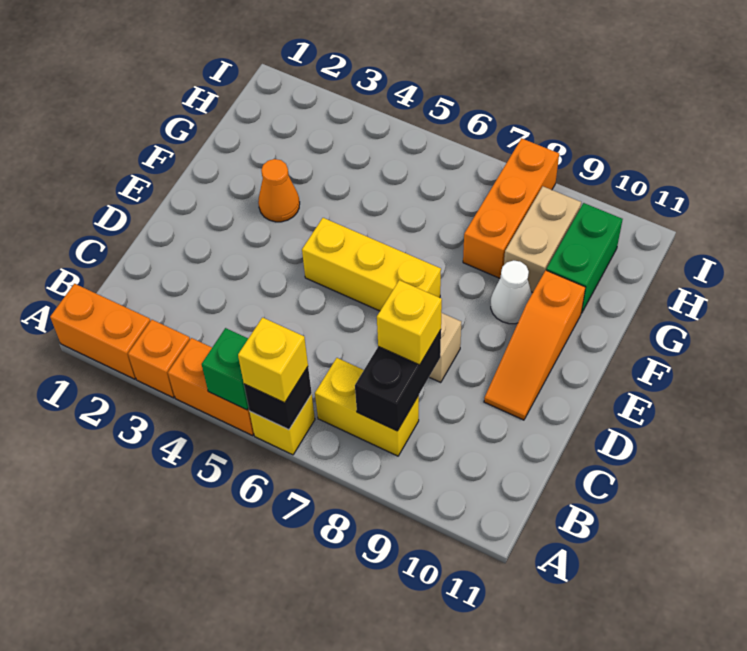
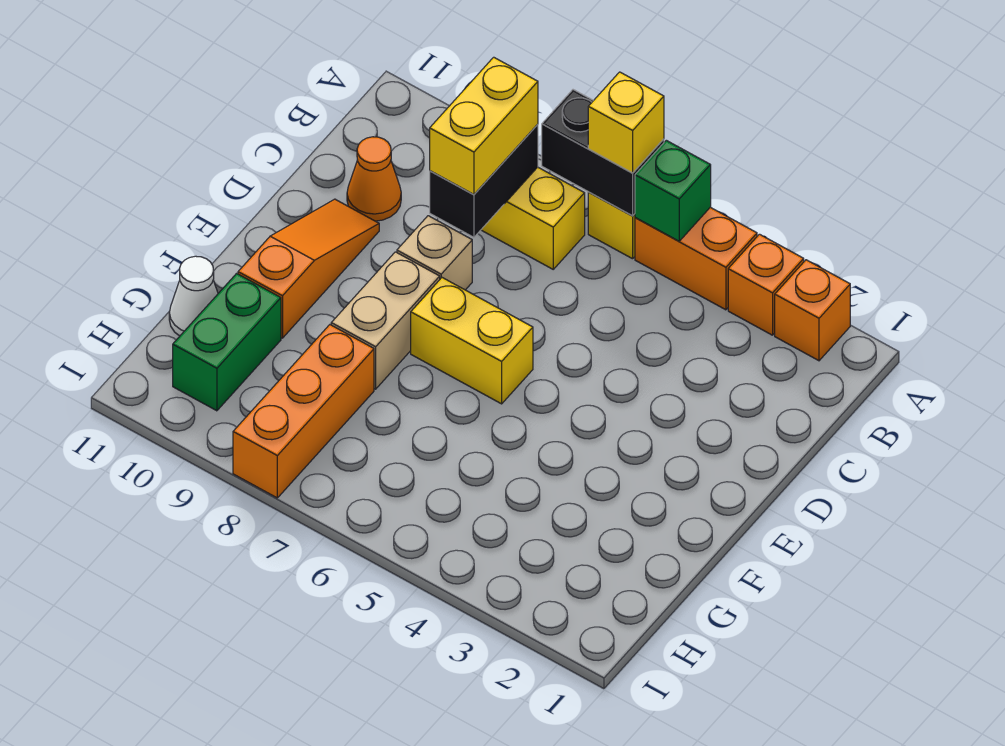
orange 1x2 brick [50,284,150,379] -> orange 1x1 brick [775,260,850,361]
black 1x1 brick [244,367,312,430] -> black 1x2 brick [542,90,664,216]
yellow 1x1 brick [377,280,442,365] -> yellow 1x2 brick [430,57,538,194]
yellow 1x3 brick [302,218,441,311] -> yellow 1x2 brick [411,278,533,404]
orange 1x1 cone [258,159,300,222] -> orange 1x1 cone moved to [347,137,401,221]
white 1x1 cone [491,260,532,324] -> white 1x1 cone moved to [169,256,218,336]
tan 1x2 brick [504,187,581,292] -> tan 1x2 brick moved to [331,252,440,389]

